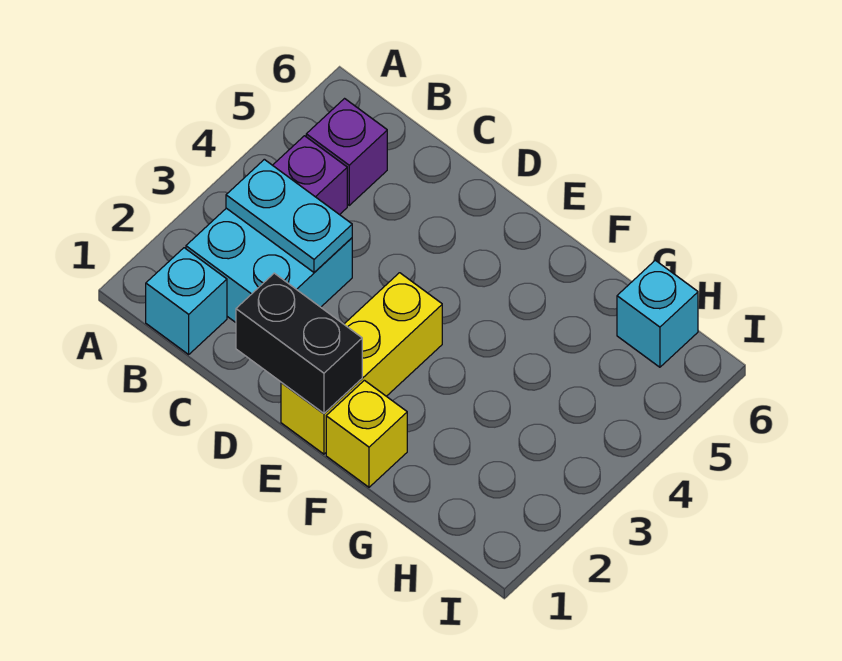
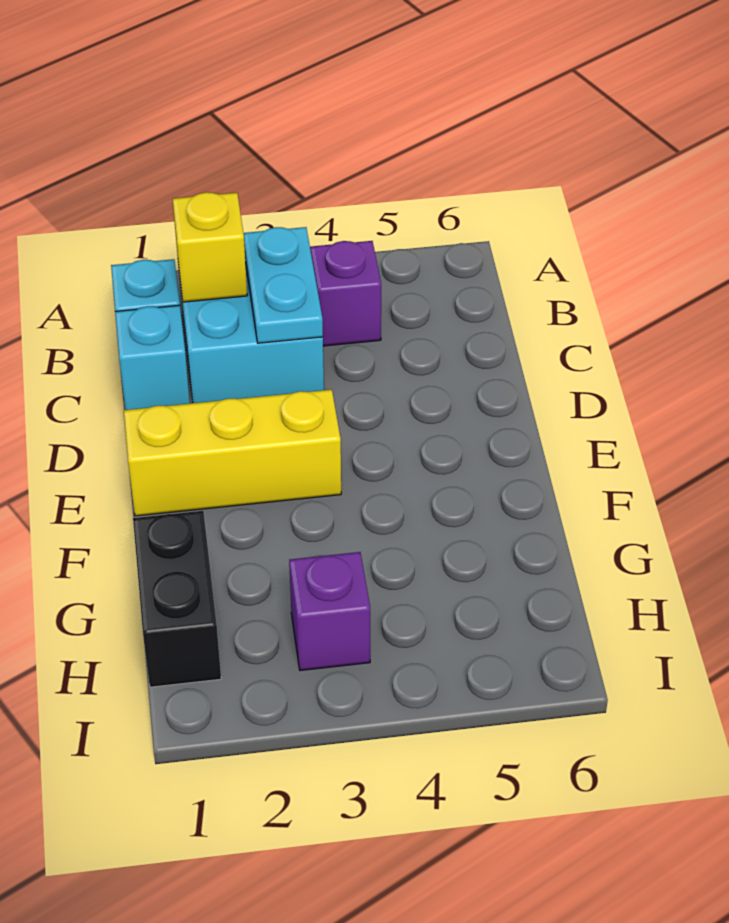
purple 1x1 brick [306,99,387,205] -> purple 1x1 brick moved to [289,552,370,671]
black 1x2 brick [236,273,362,413] -> black 1x2 brick moved to [133,511,221,687]
yellow 1x1 brick [326,380,407,487] -> yellow 1x1 brick moved to [173,192,247,302]
cyan 1x1 brick [617,260,698,367] -> cyan 1x1 brick moved to [115,305,190,410]

